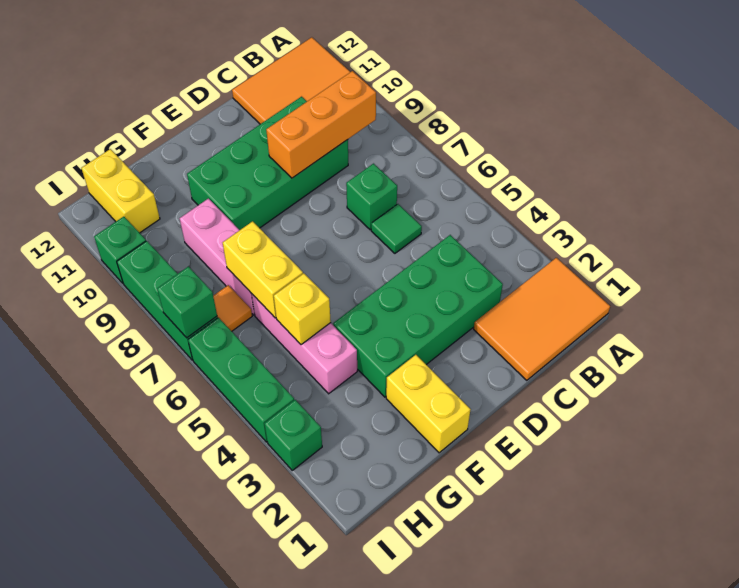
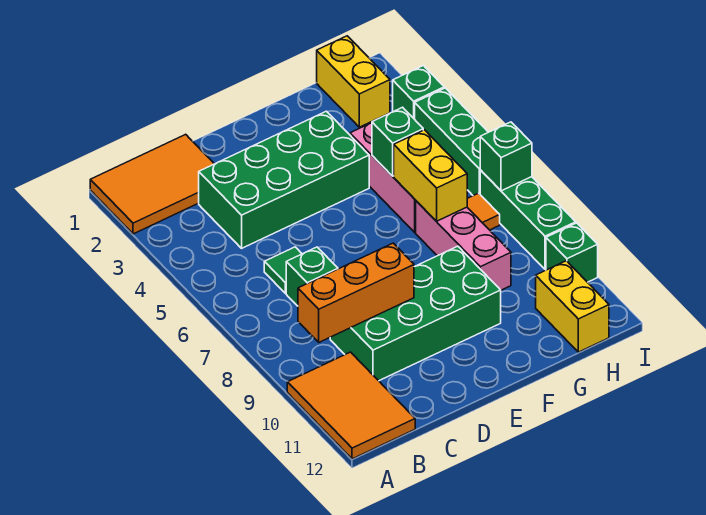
orange 2x3 tile [232,37,350,124] -> orange 2x3 tile turned to [287,352,415,459]
yellow 1x2 brick [386,355,471,453] -> yellow 1x2 brick moved to [317,36,390,127]
yellow 1x1 brick [274,273,331,345] -> green 1x1 brick [372,107,423,176]

